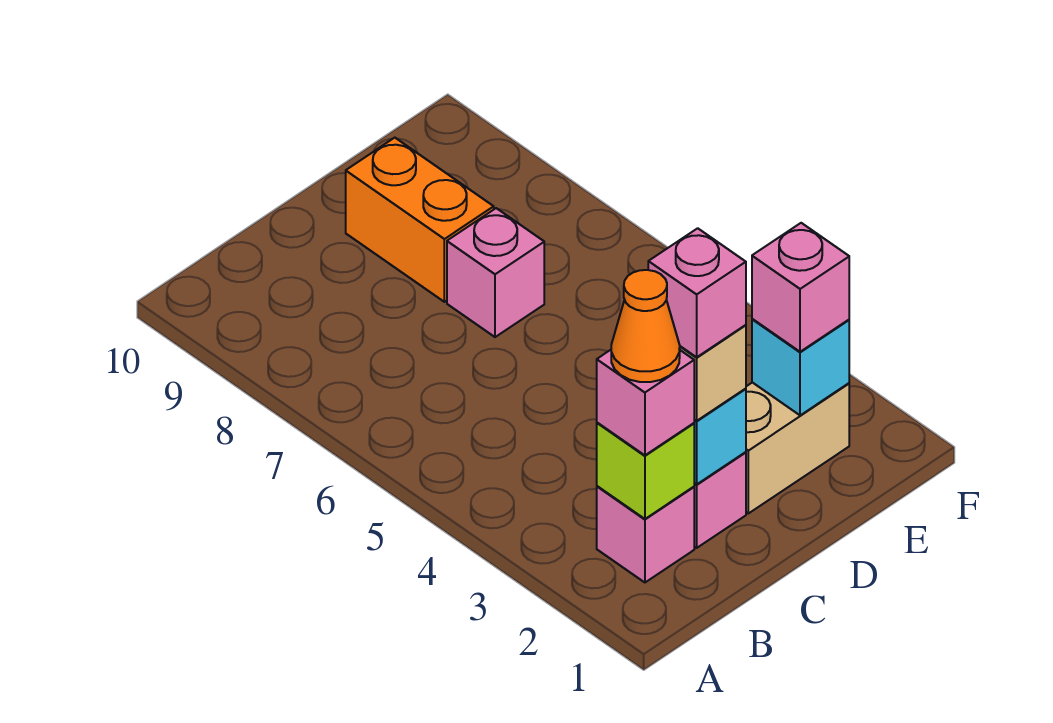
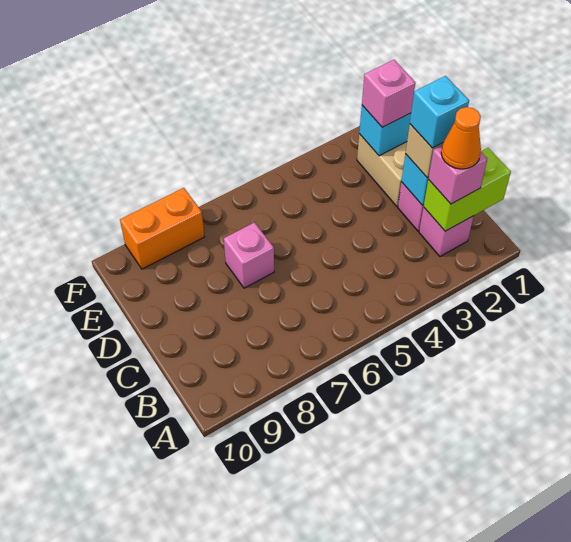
lime 1x1 brick [597,423,694,519] -> lime 1x2 brick [424,148,511,231]
pink 1x1 brick [648,228,746,357] -> cyan 1x1 brick [410,76,469,148]
orange 1x2 brick [346,138,494,302] -> orange 1x2 brick moved to [120,188,204,269]

